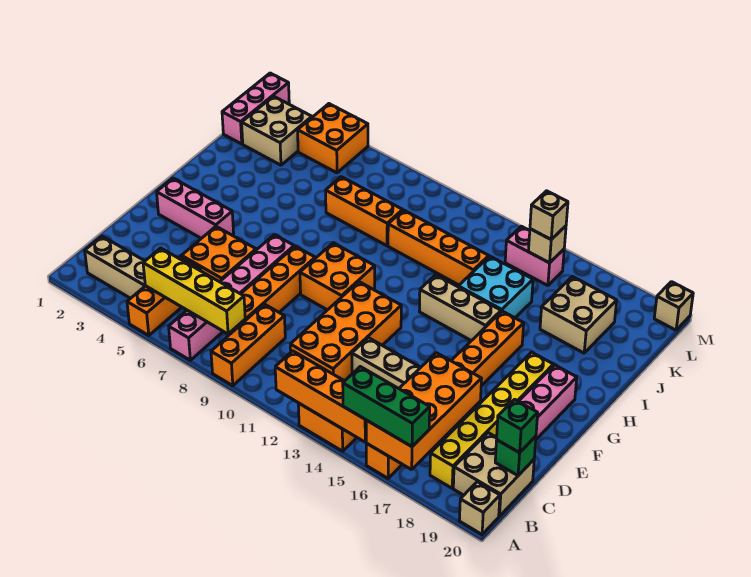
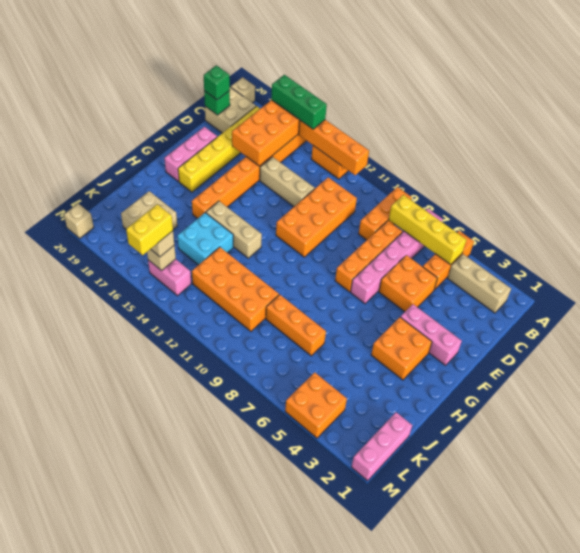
orange 2x2 brick [300,243,375,310] -> orange 2x2 brick moved to [371,317,432,380]
orange 1x4 brick [388,210,489,285] -> orange 2x4 brick [192,247,279,331]
tan 2x2 brick [242,96,312,165] -> none
none -> yellow 1x2 brick [126,204,173,255]

